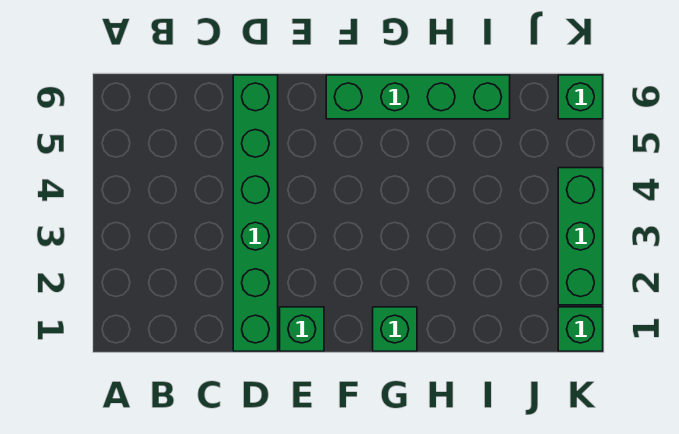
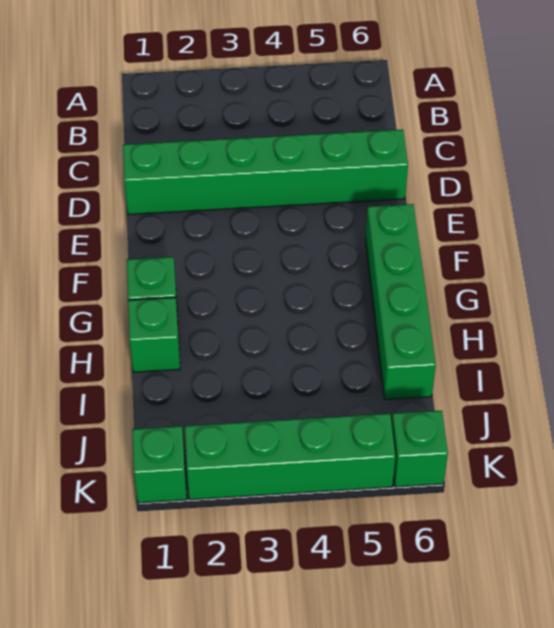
green 1x1 brick [280,307,324,351] -> green 1x1 brick moved to [128,297,180,372]
green 1x3 brick [558,168,603,305] -> green 1x4 brick [185,414,395,500]

